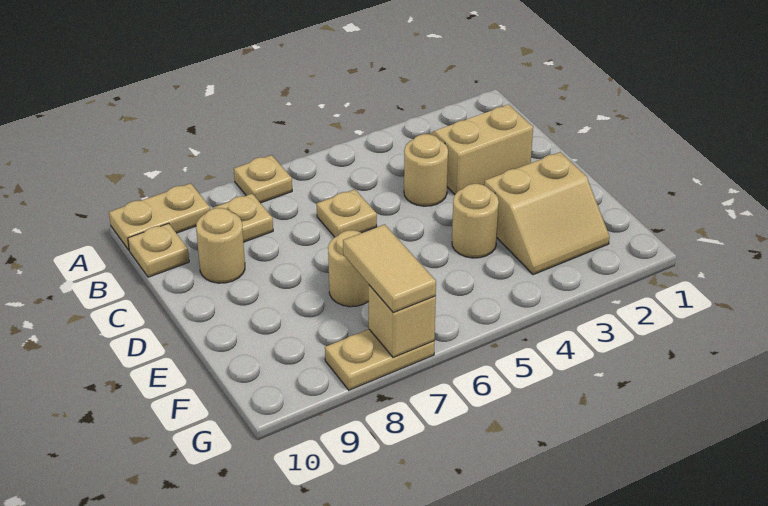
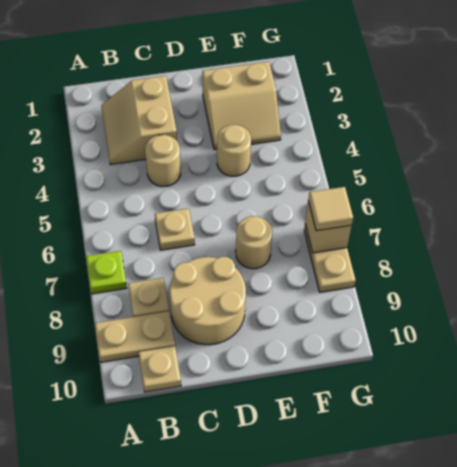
tan 1x1 plate [234,155,292,203] -> lime 1x1 plate [86,251,127,294]
tan 1x2 plate [109,183,210,250] -> tan 1x2 plate turned to [95,311,175,362]
tan 1x1 round brick [196,208,245,283] -> tan 2x2 round brick [169,257,246,345]
tan 2x2 slope [484,152,610,275] -> tan 2x2 slope turned to [202,62,281,150]
tan 1x2 tile [343,224,436,313] -> tan 1x1 tile [308,187,353,231]

